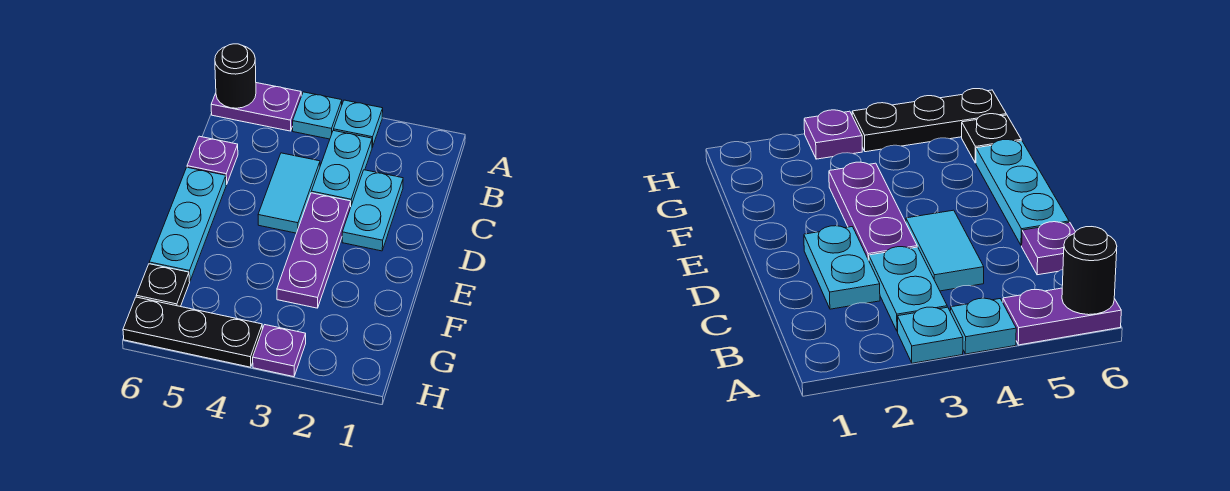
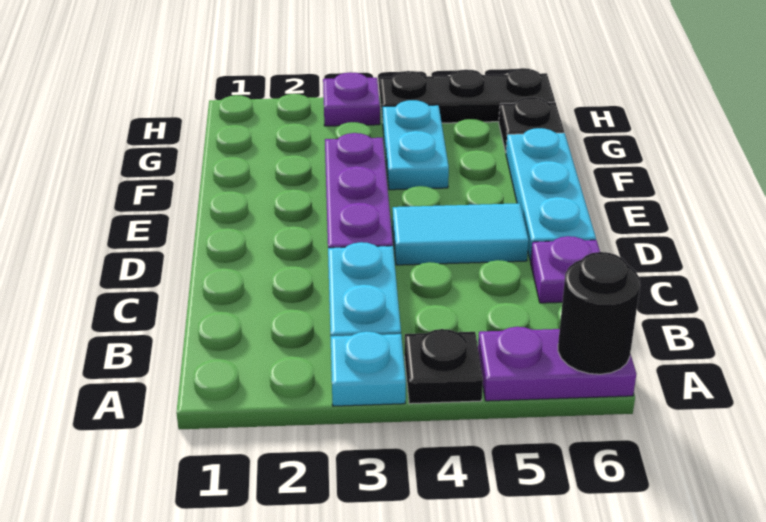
cyan 1x1 plate [293,92,342,139] -> black 1x1 plate [405,329,483,404]
cyan 1x2 plate [342,170,403,251] -> cyan 1x2 plate moved to [383,100,449,190]
cyan 1x2 tile [258,153,320,233] -> cyan 1x2 tile turned to [392,203,529,265]

